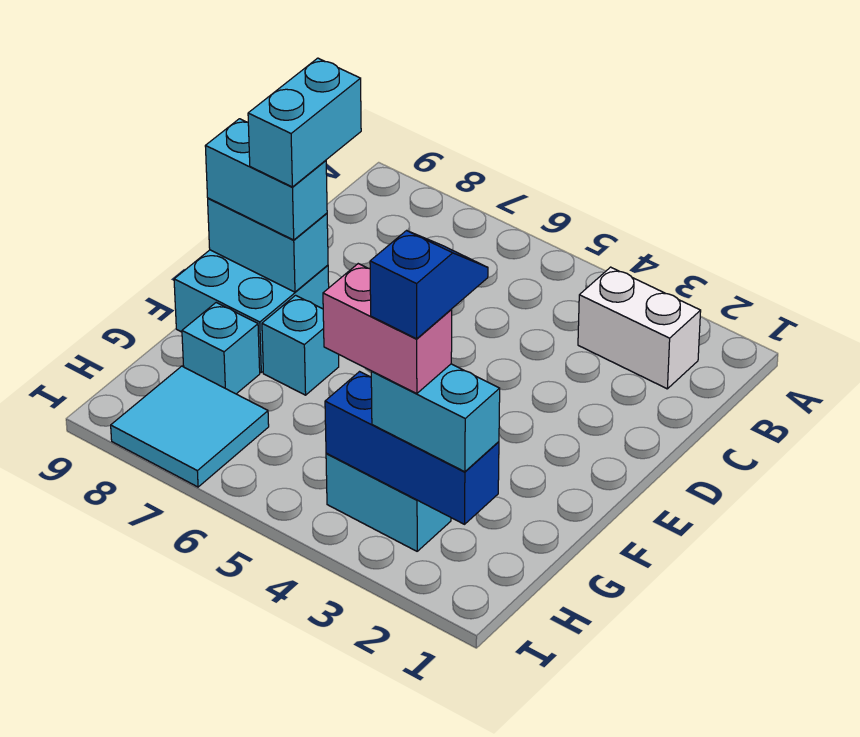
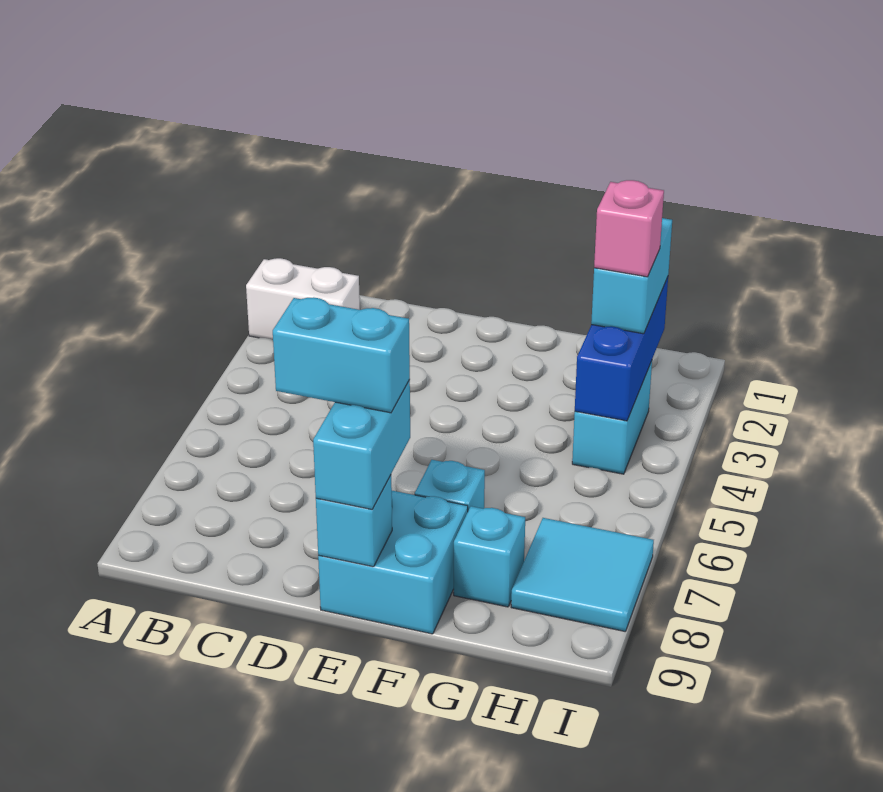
white 1x2 brick [578,267,701,389] -> white 1x2 brick turned to [246,258,360,340]
cyan 1x2 brick [208,198,328,292] -> cyan 1x1 brick [316,475,392,567]
blue 1x2 slope [370,231,488,339] -> none
pink 1x2 brick [323,264,452,394] -> pink 1x1 brick [594,180,664,277]

